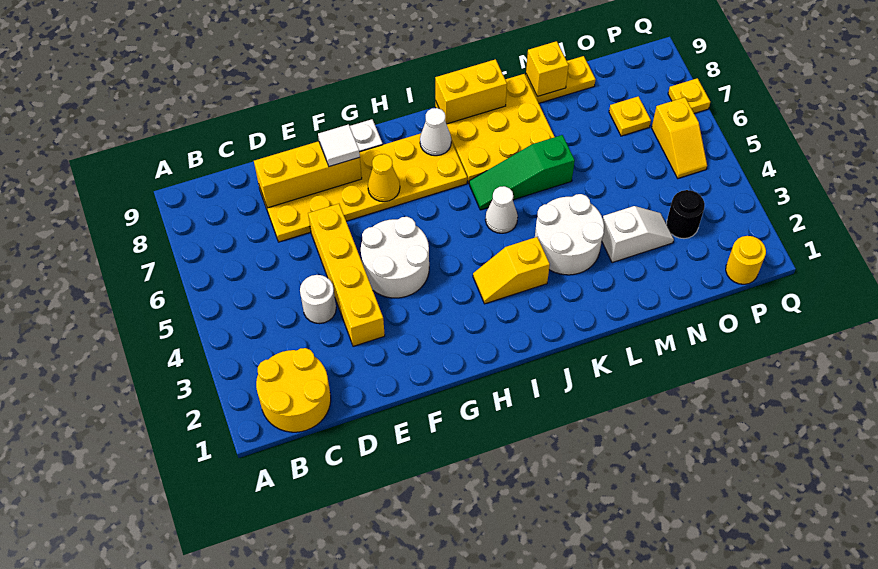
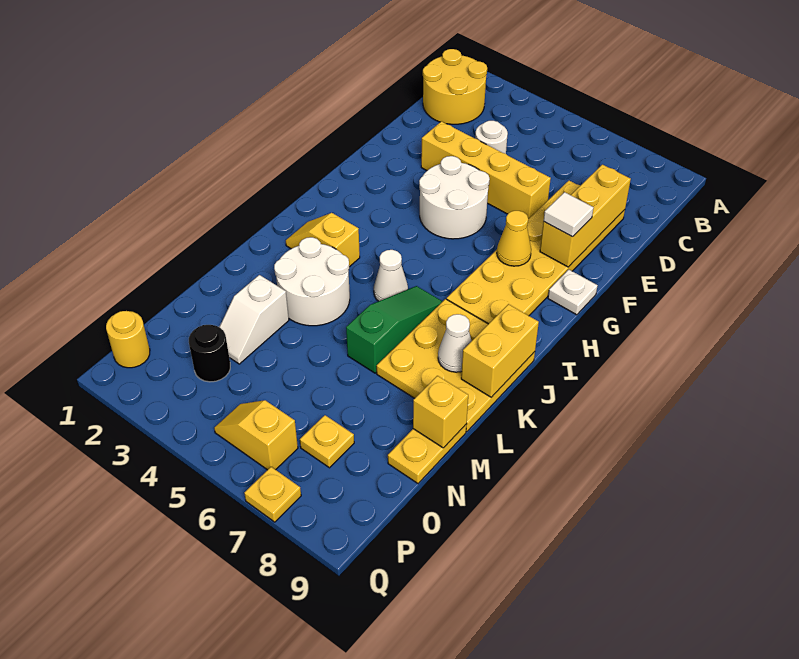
yellow 1x2 slope [473,237,550,304] -> yellow 1x2 slope turned to [286,213,360,267]
white 1x1 cone [420,108,451,156] -> white 1x1 cone moved to [438,314,472,372]

